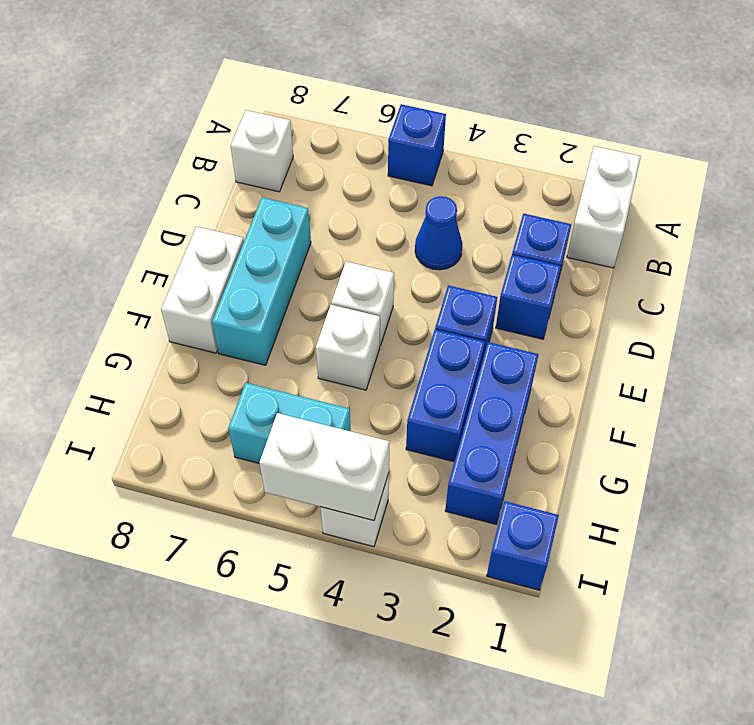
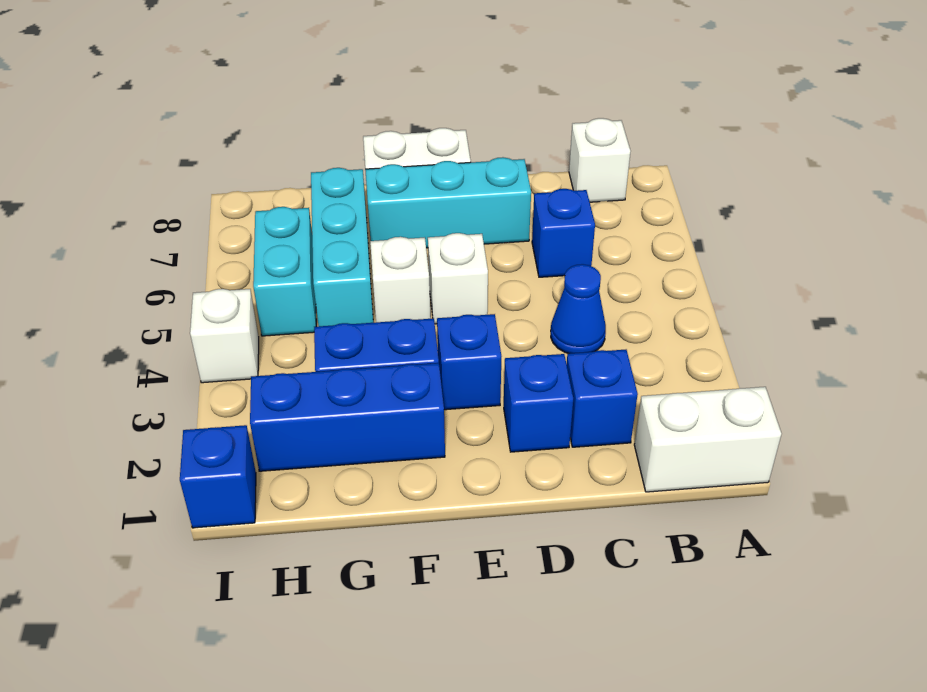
blue 1x1 brick [388,104,446,186] -> blue 1x1 brick moved to [532,189,595,277]
none -> cyan 1x3 brick [311,168,373,326]
white 1x2 brick [259,413,390,521] -> none

